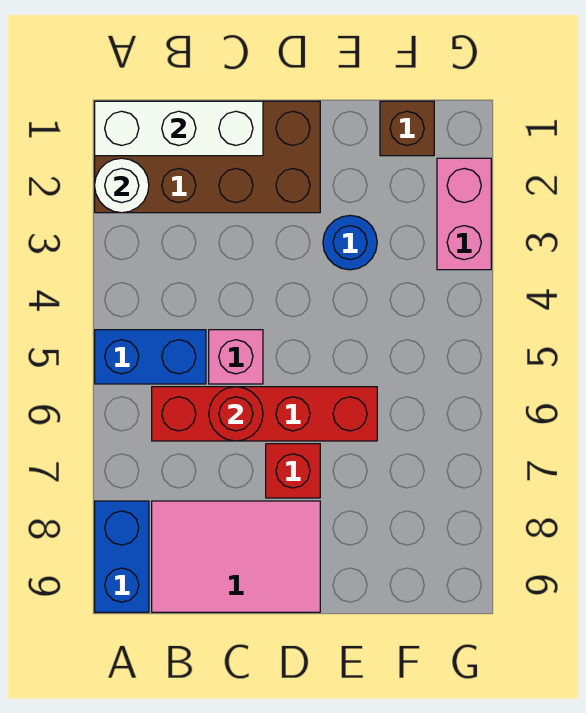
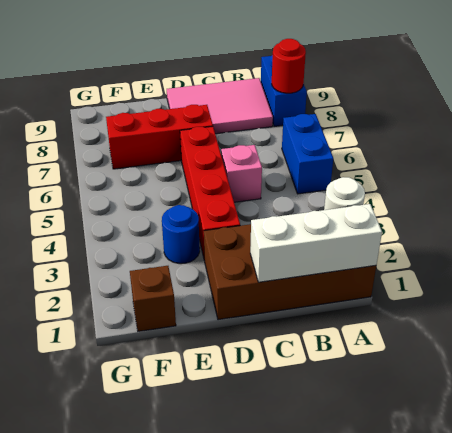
blue 1x2 brick [95,330,206,384] -> blue 1x2 brick turned to [282,114,333,194]
red 1x4 brick [152,387,377,441] -> red 1x4 brick turned to [180,126,240,260]
red 1x1 round brick [209,387,263,441] -> red 1x1 round brick moved to [272,39,306,93]
red 1x1 brick [266,444,320,498] -> red 1x3 brick [106,105,213,169]
pink 1x2 brick [437,158,491,270] -> none

